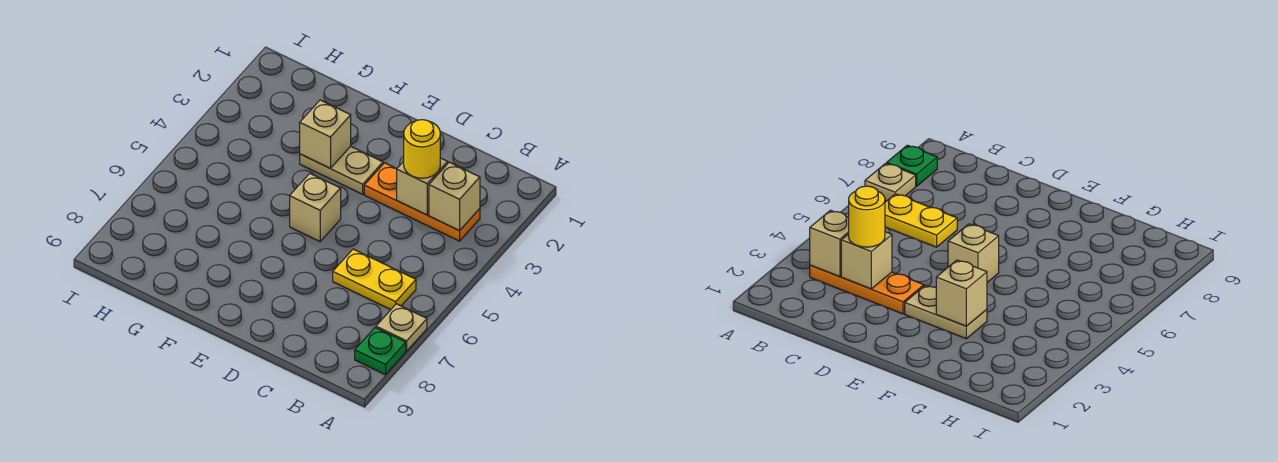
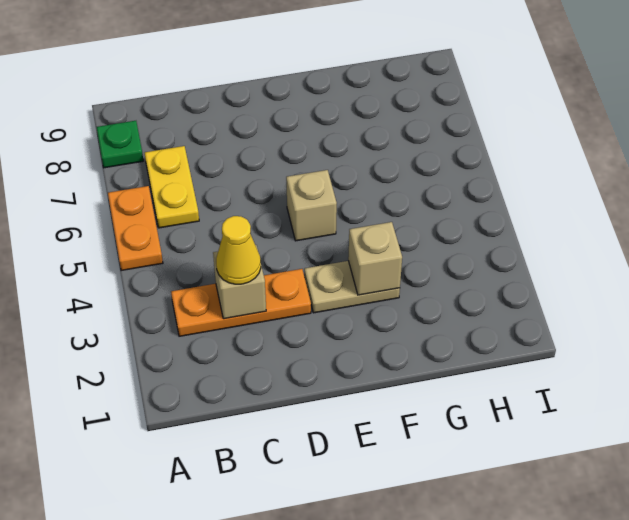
none -> orange 1x2 plate [108,186,163,271]
tan 1x1 plate [376,304,427,351] -> none
tan 1x1 brick [429,162,480,231] -> none
yellow 1x2 plate [333,249,416,310] -> yellow 1x2 plate turned to [145,146,199,228]
yellow 1x1 round brick [404,120,440,178] -> yellow 1x1 cone [216,216,261,284]

